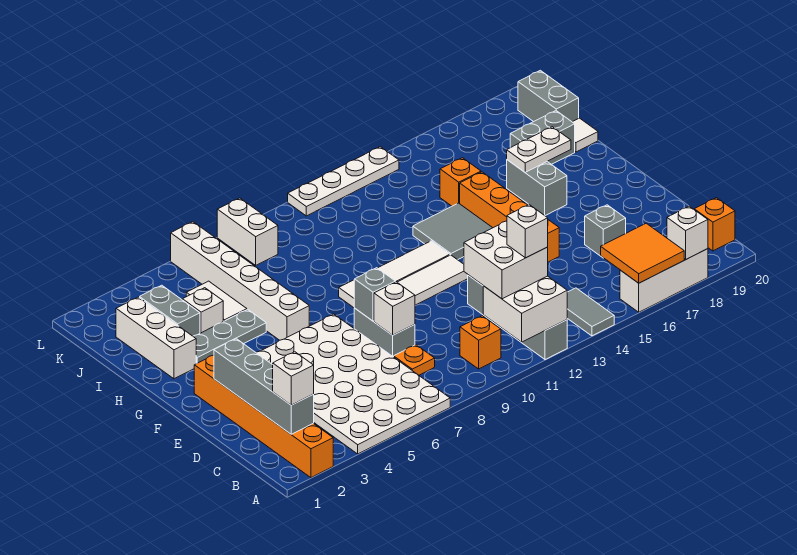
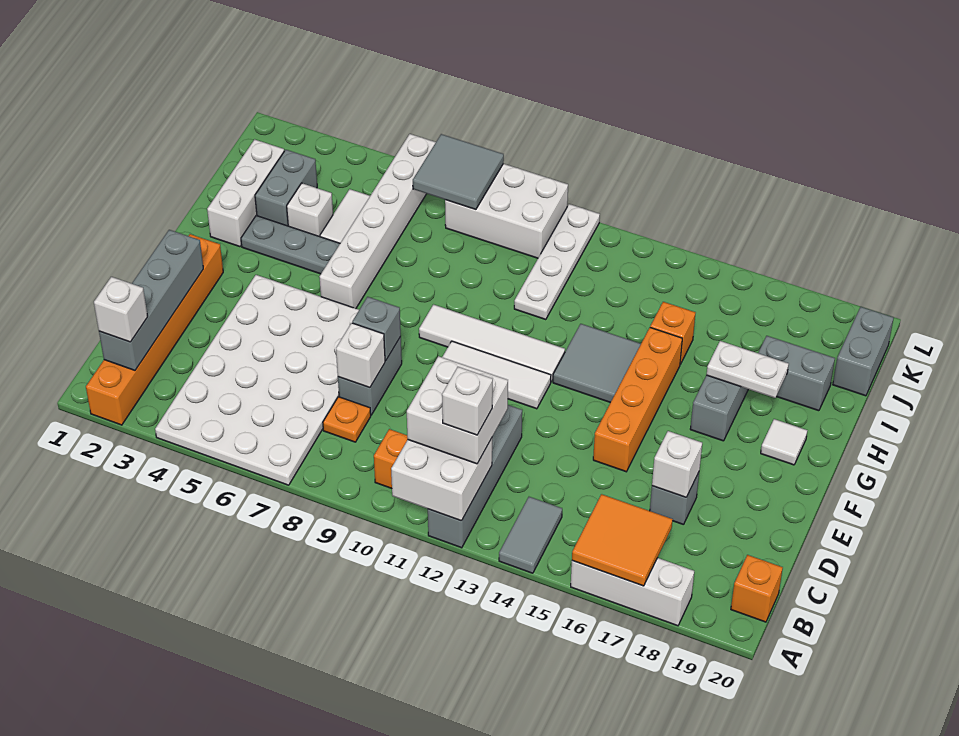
white 1x1 brick [667,206,708,259] -> white 1x1 brick moved to [652,431,702,497]
white 1x1 tile [573,118,598,152] -> white 1x1 tile moved to [761,419,807,465]
none -> grey 2x2 tile [413,134,504,210]
white 1x2 brick [217,198,278,265] -> white 2x3 brick [445,164,568,258]
white 1x4 plate [288,147,399,216] -> white 1x4 plate turned to [514,204,600,320]

